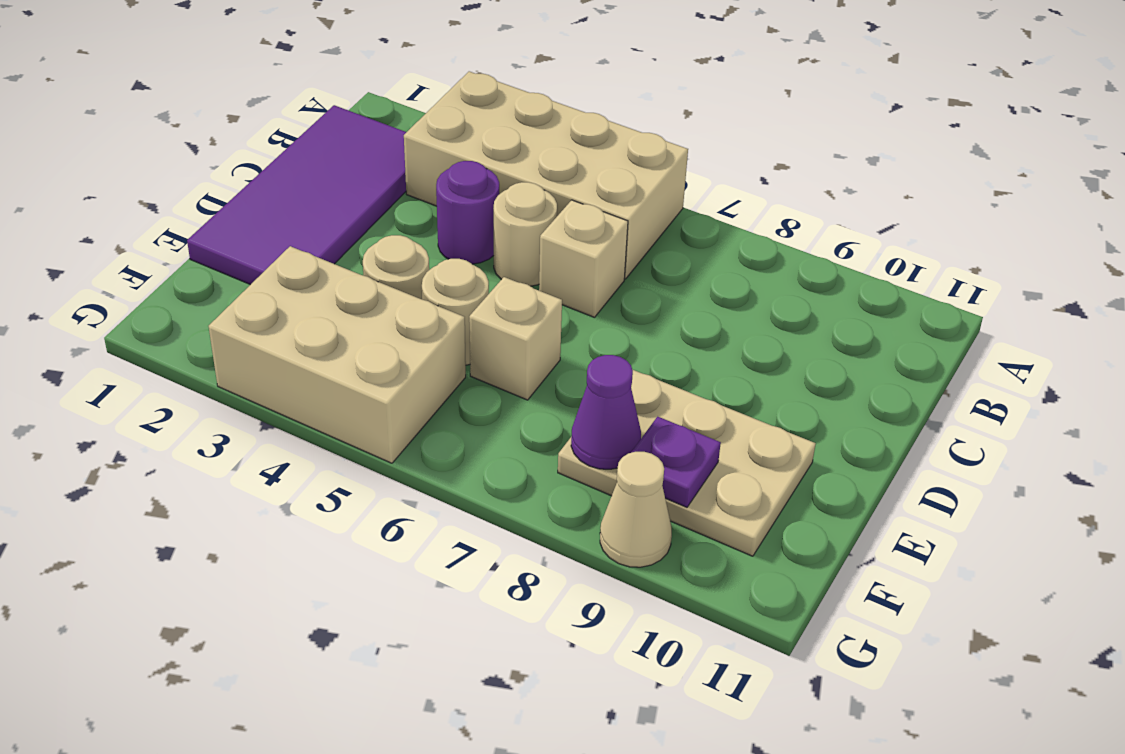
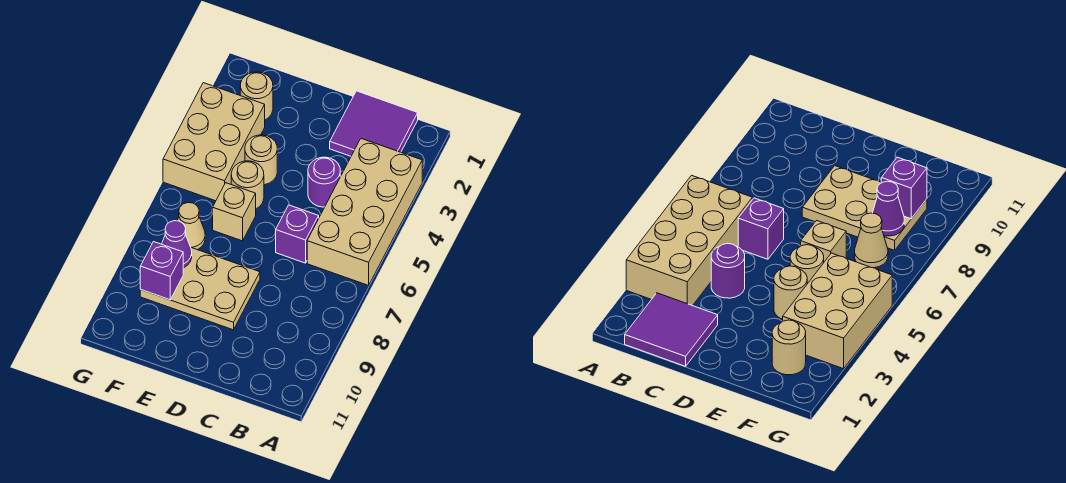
purple 2x4 tile [187,105,406,285] -> purple 2x2 tile [330,91,418,156]
tan 1x1 round brick [494,182,557,286] -> tan 1x1 round brick moved to [240,72,273,120]
tan 1x1 brick [539,200,628,317] -> purple 1x1 brick [276,205,319,263]
tan 2x3 plate [558,370,816,556] -> tan 2x3 plate turned to [140,247,260,330]
purple 1x1 plate [631,417,721,507] -> purple 1x1 brick [140,242,183,300]
tan 1x1 cone [600,452,672,567] -> tan 1x1 cone moved to [177,203,205,250]

